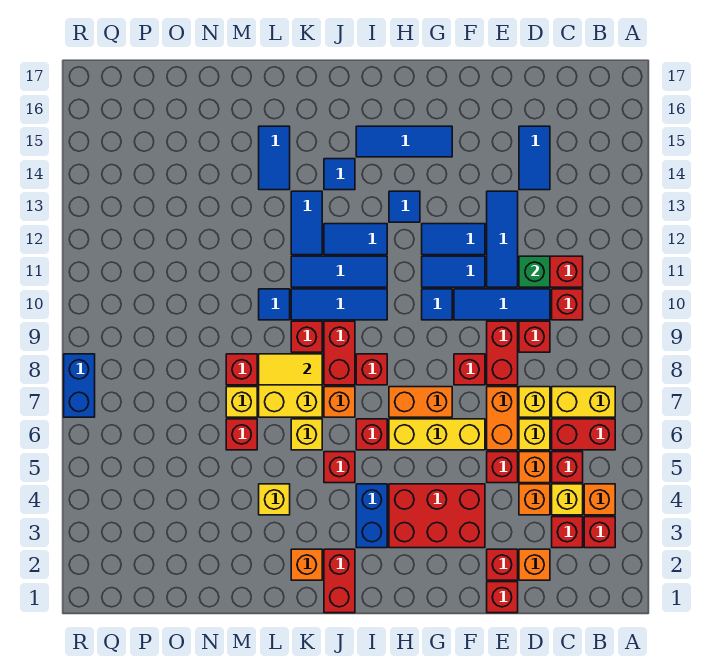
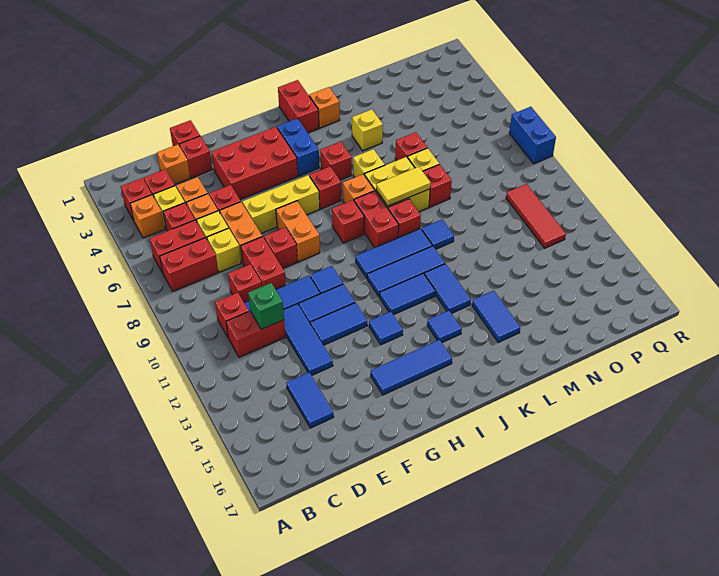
yellow 1x2 brick [552,387,615,417] -> red 1x2 brick [160,238,218,291]
orange 1x2 brick [389,387,452,417] -> orange 1x2 brick turned to [276,201,320,262]
none -> red 1x3 tile [506,184,566,248]

